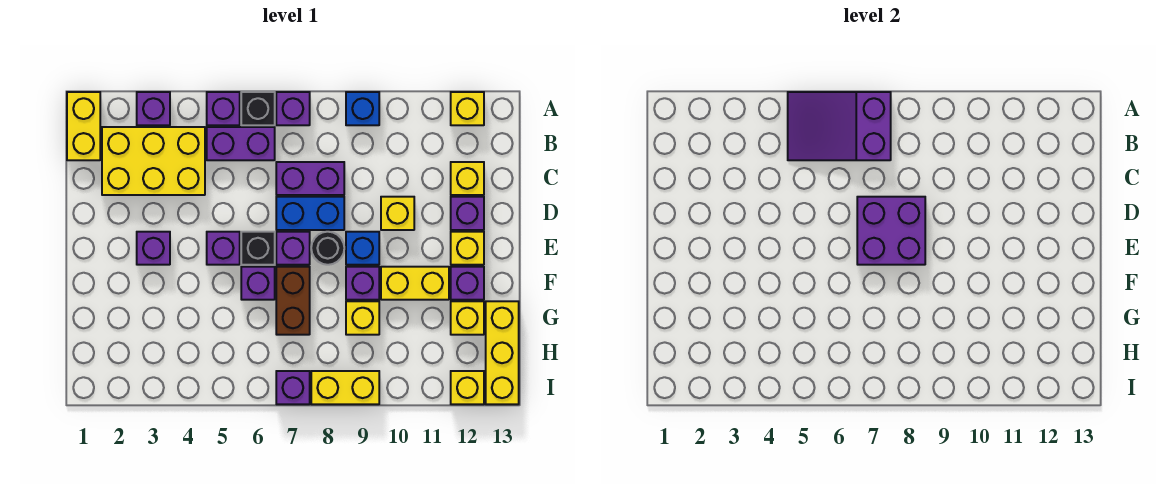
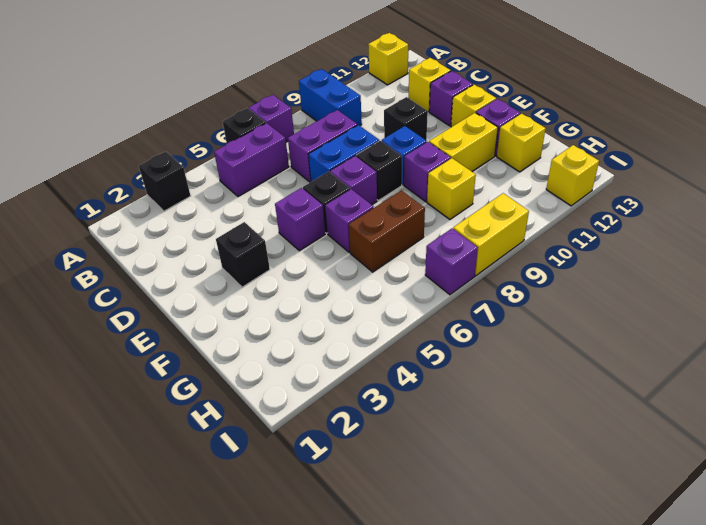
yellow 1x2 brick [67,92,100,160] -> none
purple 1x1 brick [137,92,170,125] -> black 1x1 brick [139,151,191,211]
purple 1x1 brick [207,92,240,125] -> none
purple 2x3 slope [788,92,891,160] -> none
blue 1x1 brick [346,92,379,125] -> blue 1x2 brick [299,69,362,126]
yellow 2x3 brick [102,127,205,195] -> none
purple 2x2 brick [857,197,925,265] -> none
yellow 1x1 brick [381,197,414,230] -> black 1x1 brick [384,97,428,141]
purple 1x1 brick [137,232,170,265] -> black 1x1 brick [216,222,270,287]
black 1x1 round brick [311,232,344,265] -> black 1x1 brick [356,141,402,200]
brown 1x2 brick [276,267,310,335] -> brown 1x2 brick turned to [349,190,425,272]
yellow 1x3 brick [486,301,519,404] -> none

